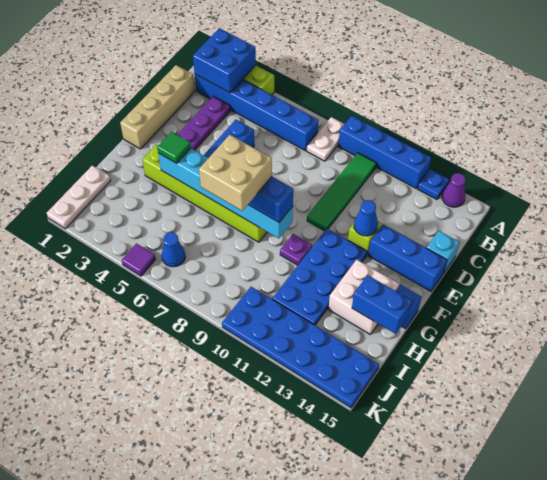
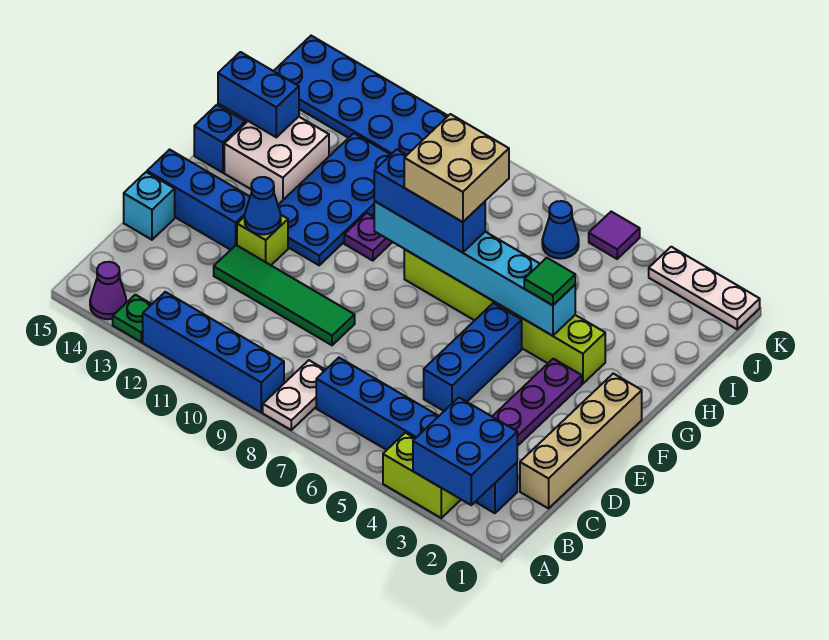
blue 1x1 plate [418,169,449,200] -> green 1x1 plate [113,295,152,342]
green 1x4 tile [307,153,376,231] -> green 1x4 tile turned to [214,245,355,345]
white 1x3 plate [47,165,111,229] -> white 1x3 plate turned to [649,247,760,329]

